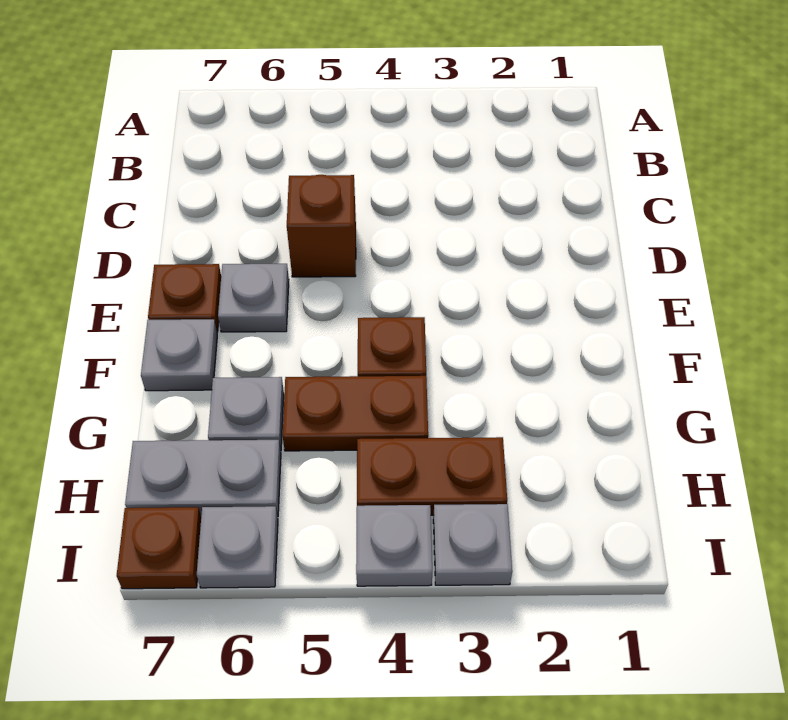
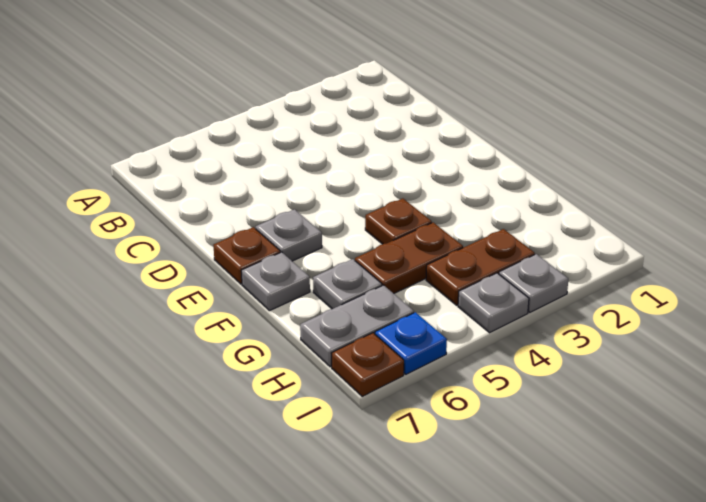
brown 1x1 brick [287,175,356,277] -> none
grey 1x1 plate [197,506,278,588] -> blue 1x1 plate [375,312,447,374]

